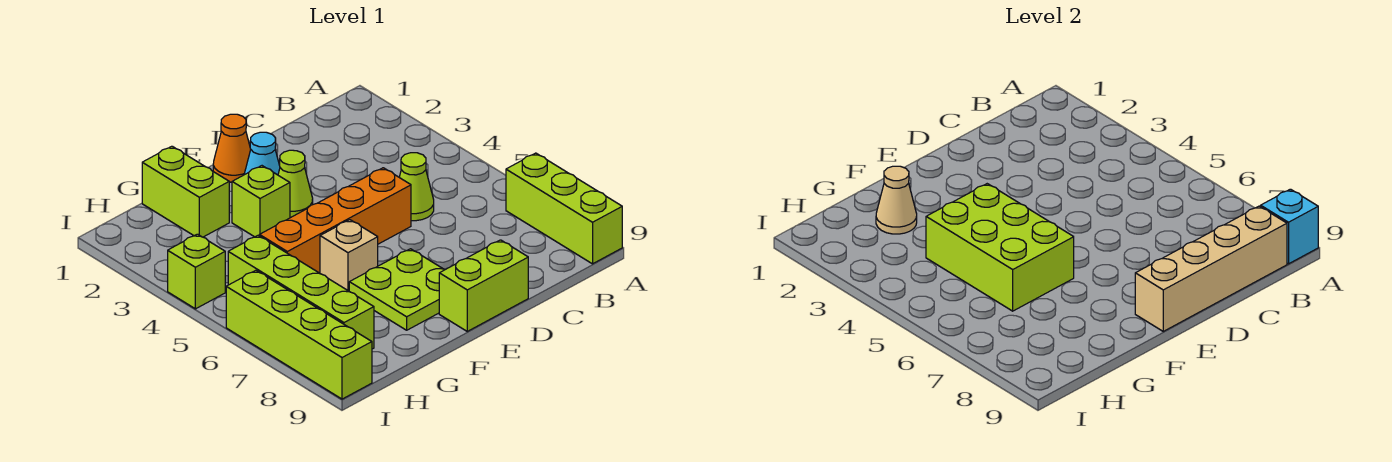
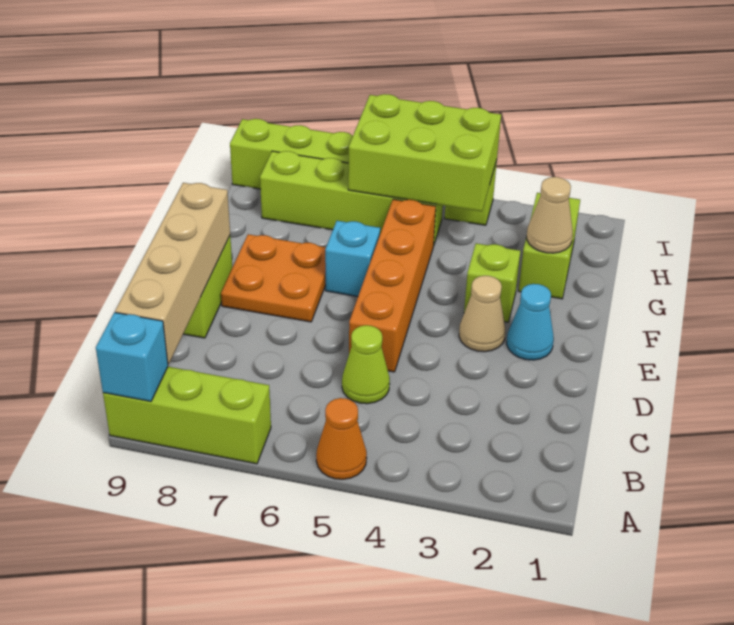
orange 1x1 cone [213,114,251,182] -> orange 1x1 cone moved to [316,398,367,479]
lime 1x1 cone [278,150,313,218] -> tan 1x1 cone [459,276,505,352]
lime 2x2 plate [349,249,444,330] -> orange 2x2 plate [221,234,326,322]
lime 2x3 brick [926,184,1074,311] -> lime 2x3 brick moved to [348,94,501,211]
tan 1x1 brick [320,220,378,291] -> cyan 1x1 brick [325,221,380,297]
lime 1x2 brick [142,146,229,237] -> lime 1x2 brick turned to [518,193,580,299]

